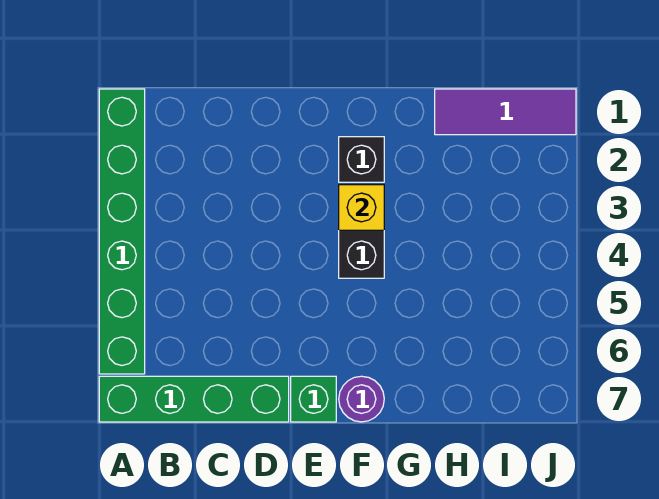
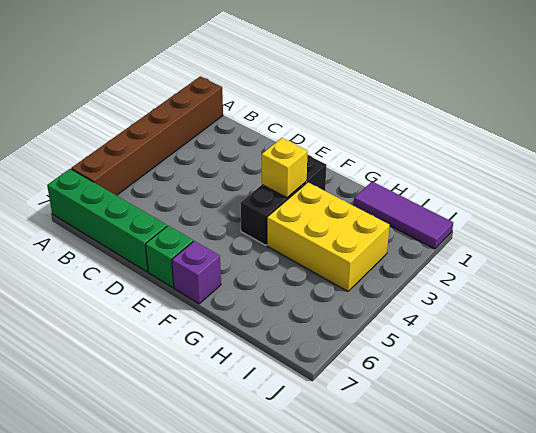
green 1x6 brick [99,89,145,374] -> brown 1x6 brick [71,76,223,195]
purple 1x1 round brick [339,376,384,422] -> purple 1x1 brick [172,241,221,304]
none -> yellow 2x3 brick [267,182,390,291]

